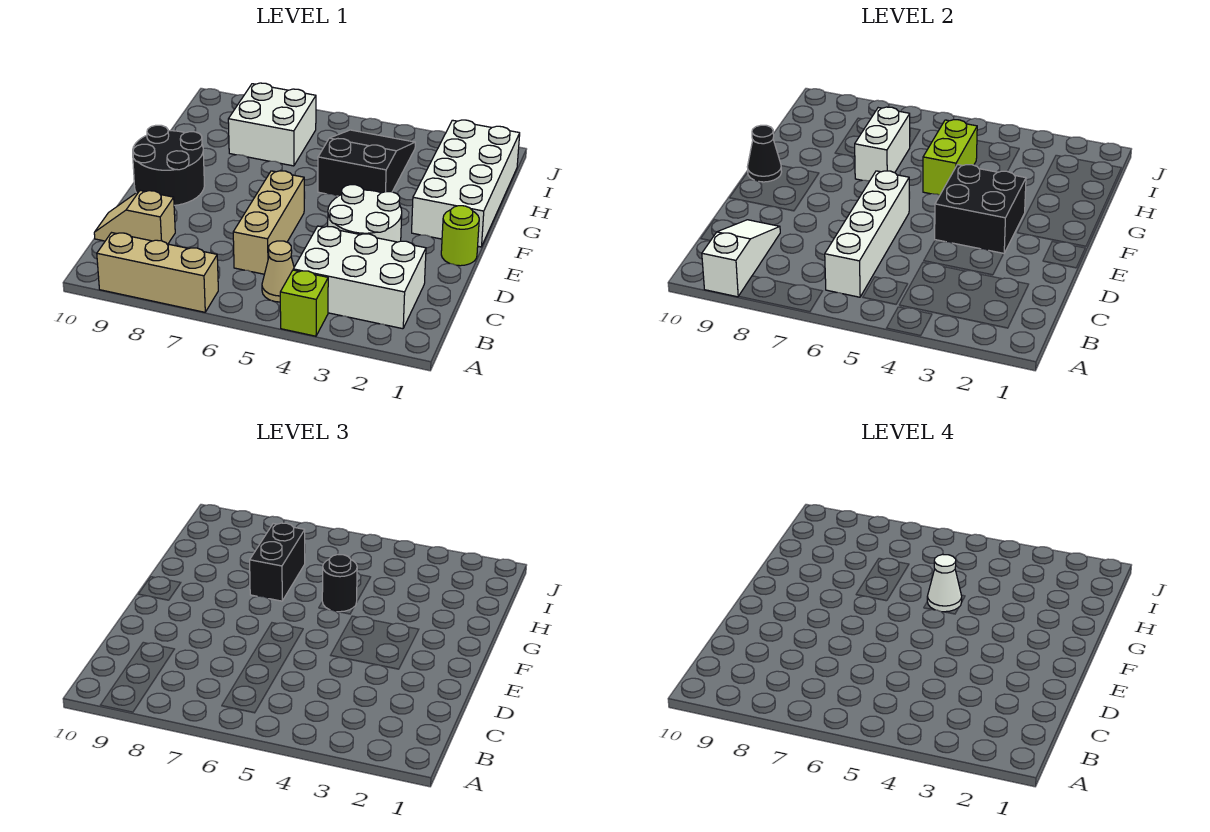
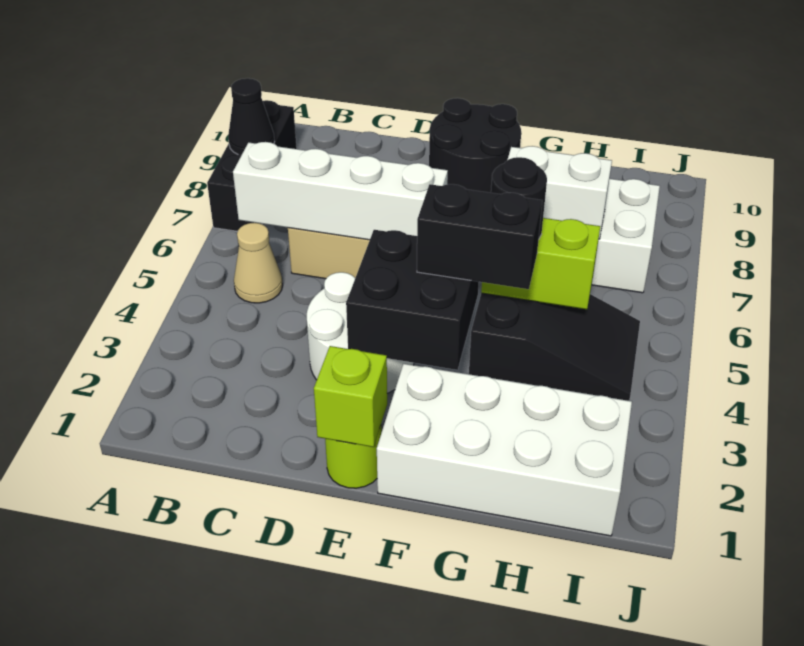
lime 1x1 brick [280,270,328,336] -> lime 1x1 brick moved to [314,346,387,447]
tan 1x3 brick [97,233,218,312] -> black 1x3 brick [207,100,297,231]
white 1x3 slope [702,220,780,297] -> none
white 2x3 brick [293,226,426,329] -> none
tan 1x2 slope [94,190,175,244] -> none
black 1x1 cone [747,125,782,182] -> black 1x1 cone moved to [228,78,275,155]
white 1x1 cone [927,555,962,612] -> none
black 1x2 brick [250,523,305,601] -> black 1x2 brick moved to [417,184,542,289]

